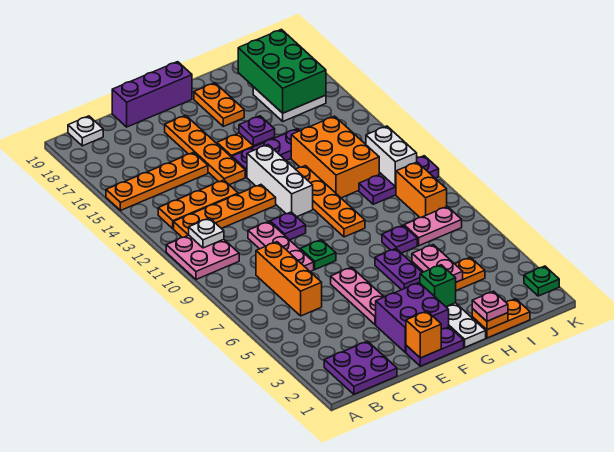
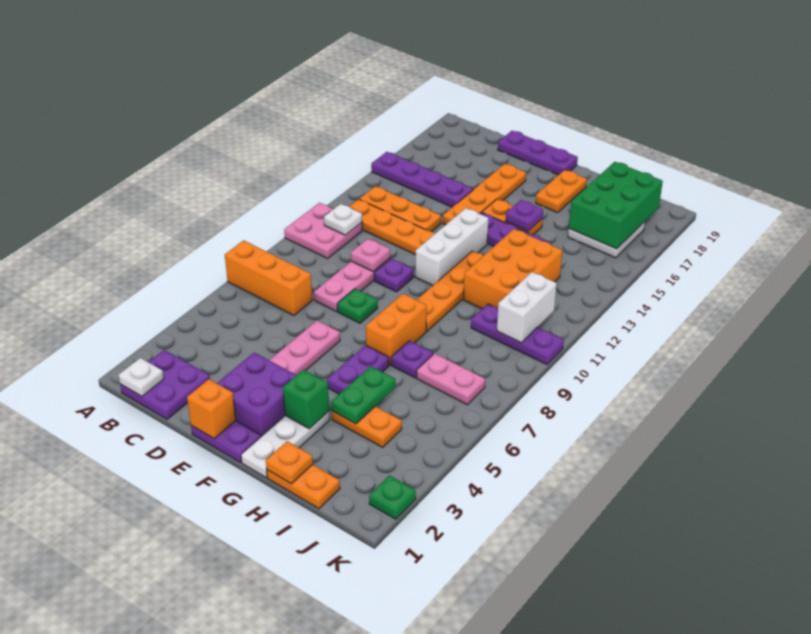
orange 1x4 plate [106,152,208,211] -> purple 1x4 plate [371,152,473,207]
white 1x1 plate [68,116,103,146] -> white 1x1 plate moved to [119,358,164,396]
orange 1x3 brick [256,242,322,316] -> orange 1x3 brick turned to [225,240,312,316]
purple 1x3 brick [112,62,192,127] -> purple 1x3 plate [498,131,578,175]
pink 1x1 plate [472,291,508,321] -> pink 1x1 plate moved to [351,239,390,271]
pink 1x2 plate [412,245,463,282] -> green 1x2 plate [331,366,395,424]
orange 1x2 brick [396,162,447,218] -> orange 1x2 brick moved to [366,294,427,365]

